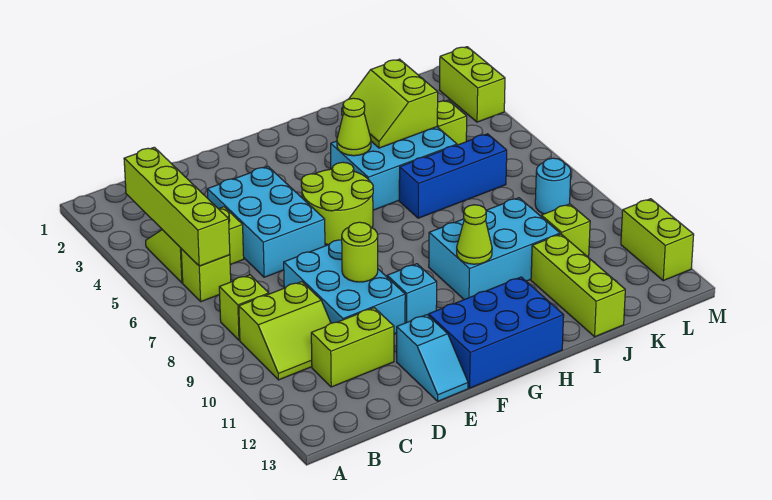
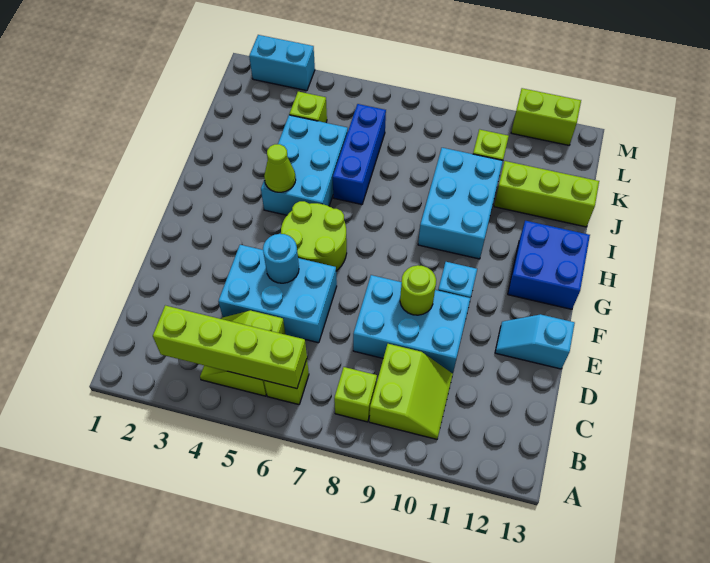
lime 1x2 brick [311,308,394,387] -> none
cyan 1x2 slope [397,315,468,401] -> cyan 1x2 slope turned to [495,314,575,369]
blue 2x3 brick [429,277,564,388] -> blue 2x2 brick [508,221,590,309]
lime 1x1 cone [457,205,492,264] -> none
lime 2x2 slope [342,59,438,148] -> none
cyan 1x1 round brick [535,158,571,214] -> cyan 1x1 round brick moved to [263,234,299,283]
lime 1x2 brick [439,47,505,122] -> cyan 1x2 brick [249,35,315,91]

